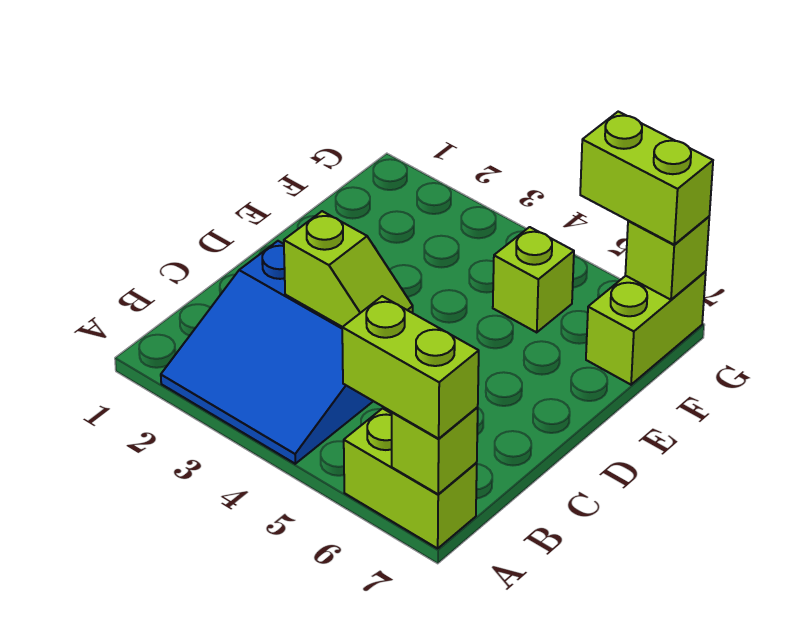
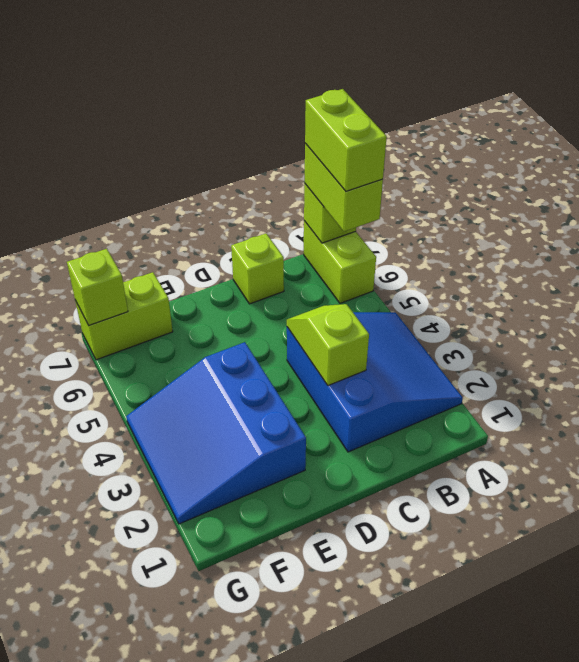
none -> blue 3x3 slope [126,342,306,524]
lime 1x1 brick [493,227,574,332] -> lime 1x1 brick moved to [231,234,284,304]
lime 1x2 brick [580,112,713,244] -> lime 1x2 brick moved to [305,89,387,191]

